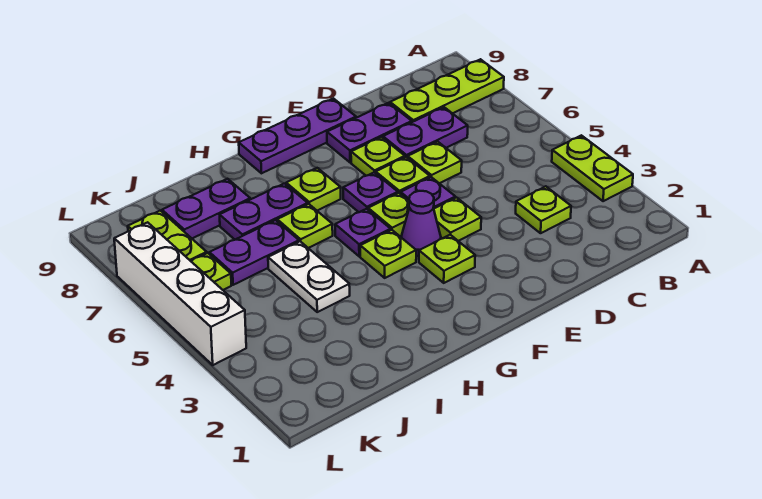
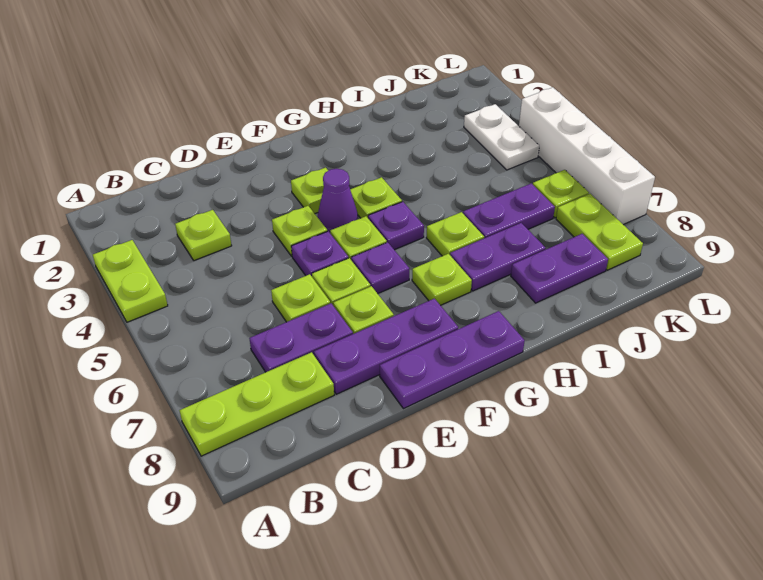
purple 1x2 plate [327,103,412,162] -> purple 1x3 plate [314,299,458,394]
white 1x2 plate [268,241,350,312] -> white 1x2 plate moved to [464,104,539,170]

